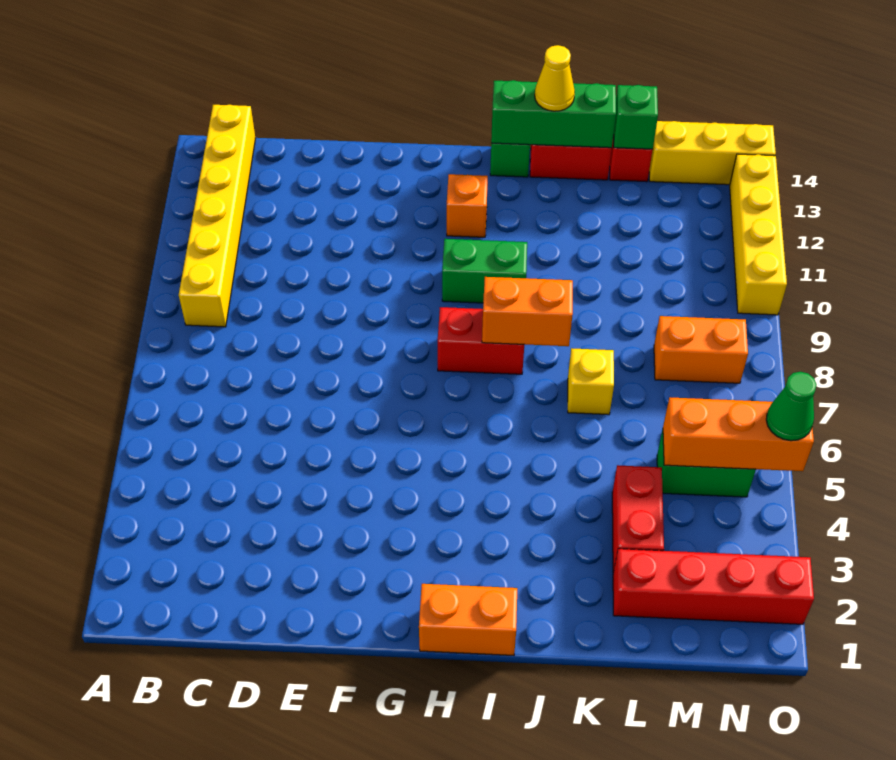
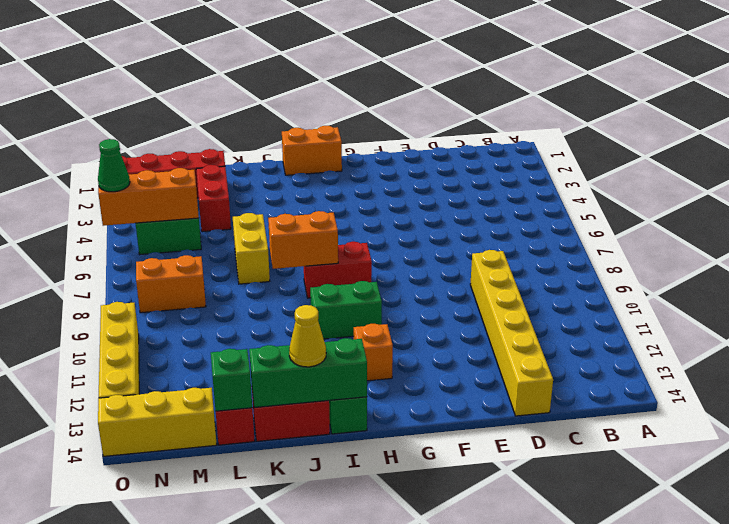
yellow 1x6 brick [179,105,255,327] -> yellow 1x6 brick moved to [470,250,553,416]
yellow 1x1 brick [568,348,614,415] -> yellow 1x2 brick [233,213,270,284]

